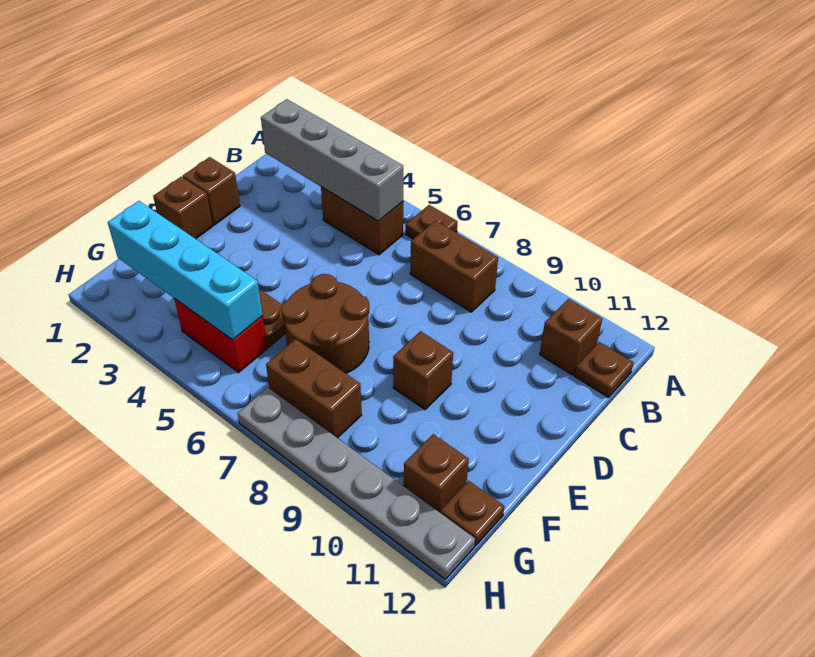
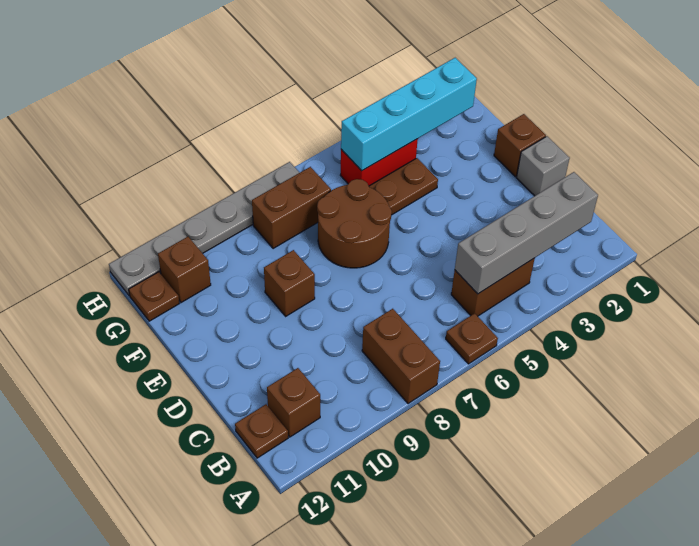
brown 1x2 brick [410,221,498,312] -> brown 1x2 brick turned to [362,309,440,404]
brown 1x1 brick [183,157,240,225] -> grey 1x1 brick [517,136,570,196]

